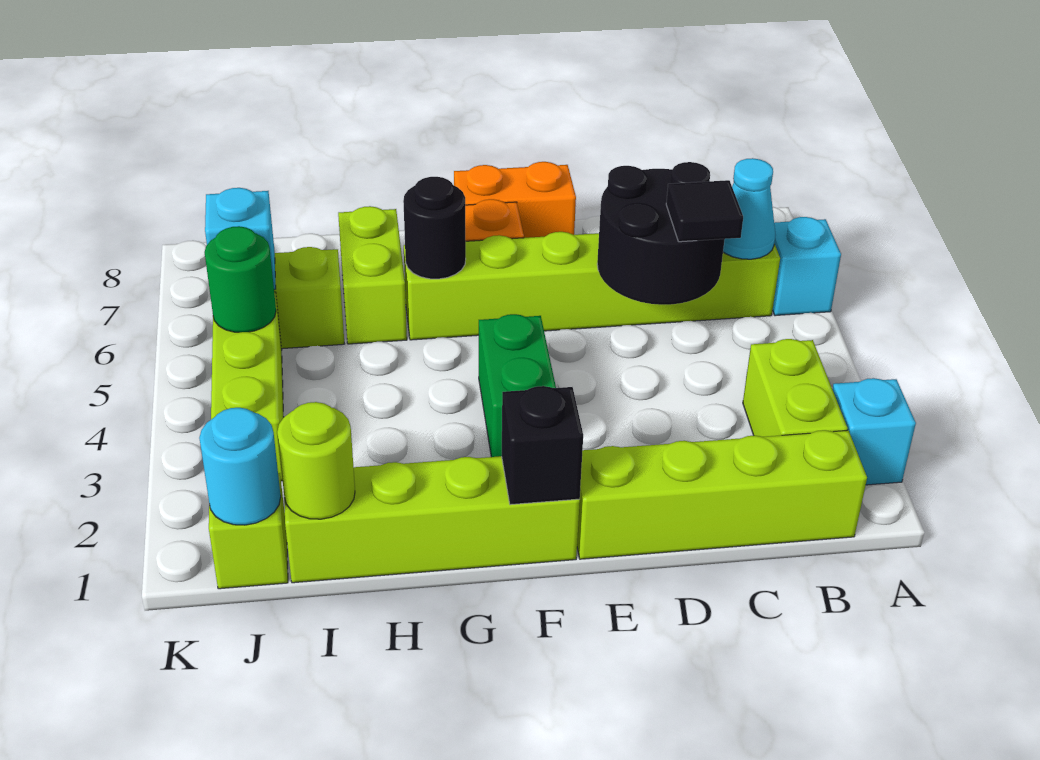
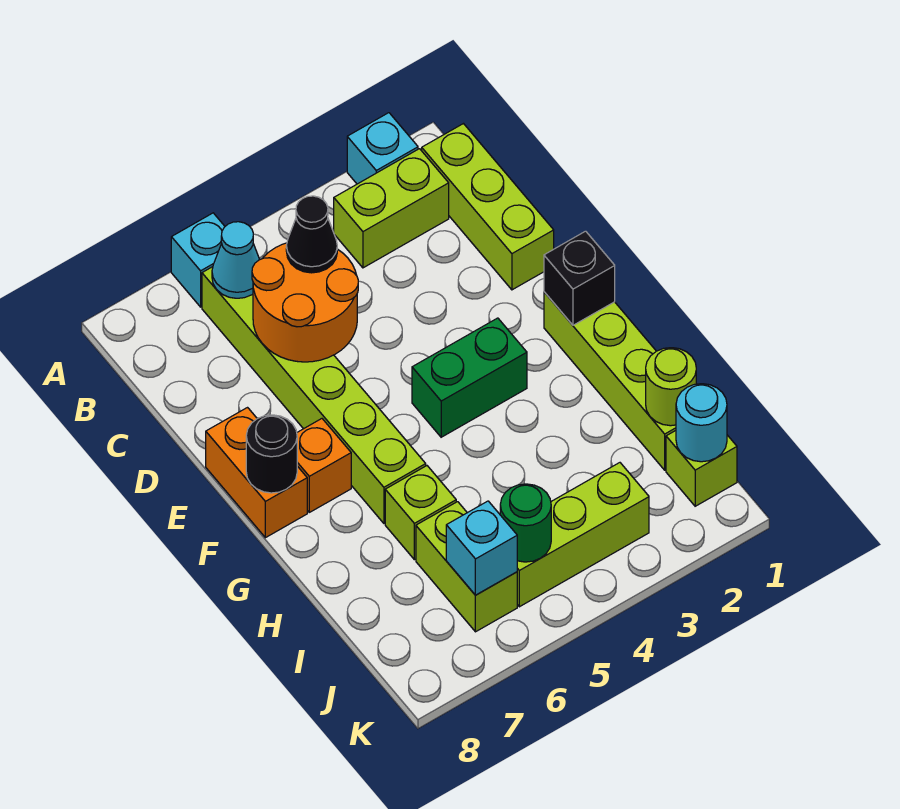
lime 1x4 brick [577,430,867,559] -> lime 1x3 brick [422,124,554,290]
black 2x2 round brick [597,162,725,305] -> orange 2x2 round brick [252,243,358,362]
black 1x1 tile [666,180,743,242] -> black 1x1 cone [286,196,337,273]
black 1x1 round brick [403,177,466,279] -> black 1x1 round brick moved to [246,415,297,493]
lime 1x2 brick [338,206,407,344] -> lime 1x1 brick [385,466,456,560]

